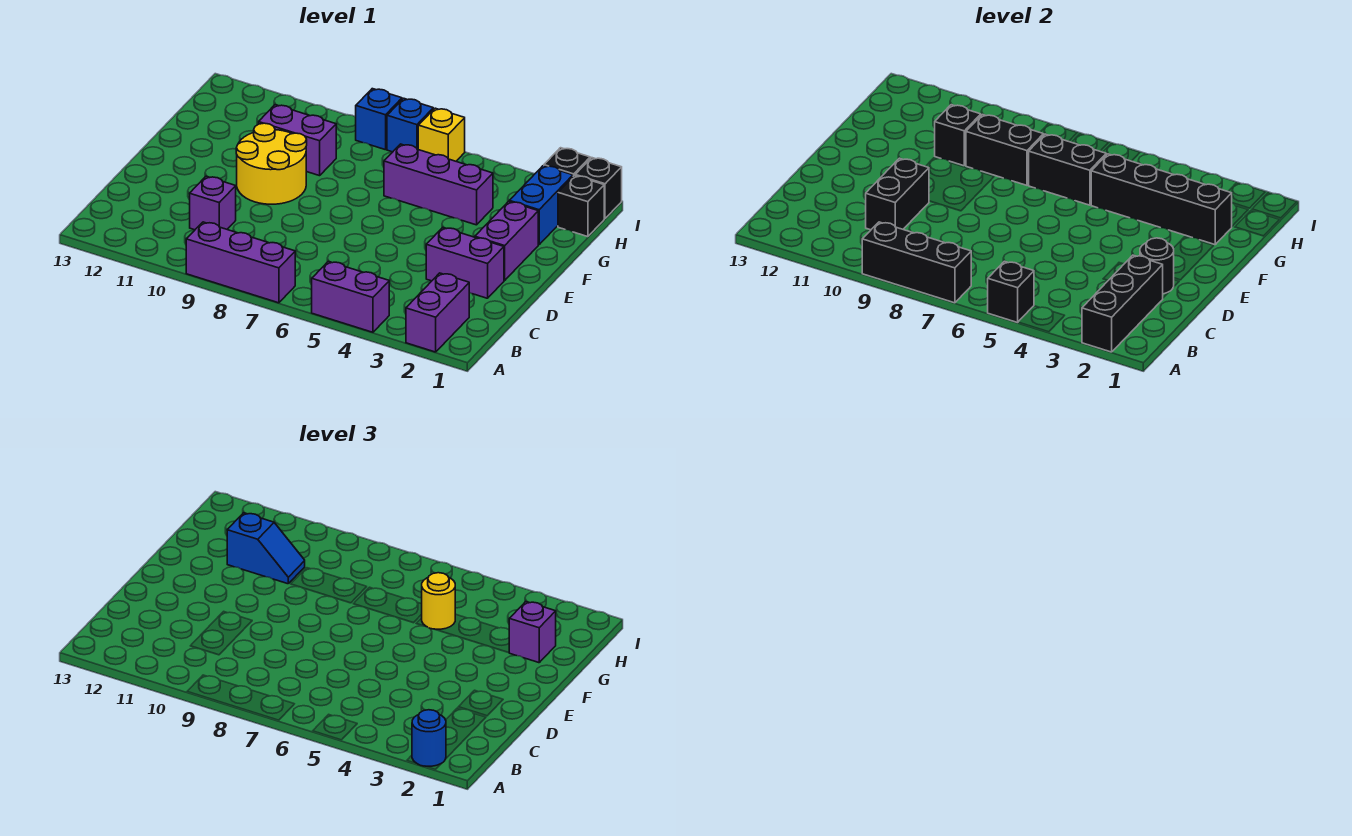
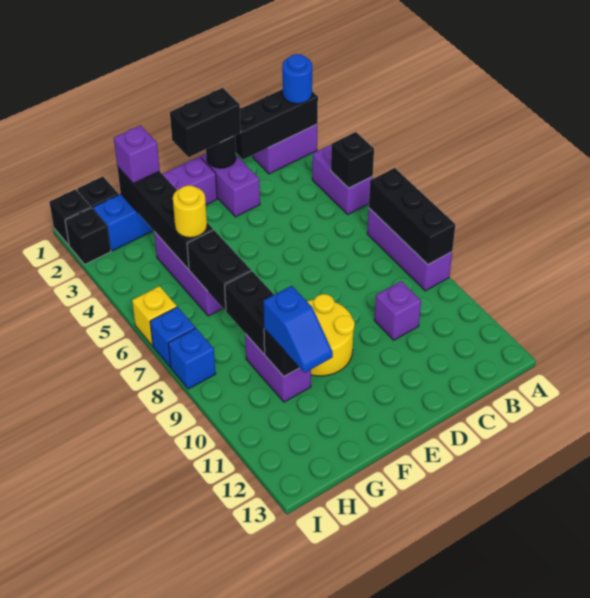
black 1x2 brick [866,158,929,230] -> black 1x2 brick moved to [170,88,241,157]
blue 1x2 slope [227,513,305,584] -> blue 1x2 slope turned to [263,286,333,373]

